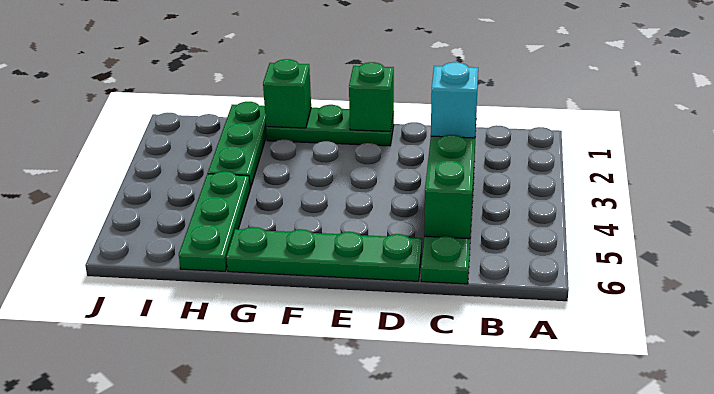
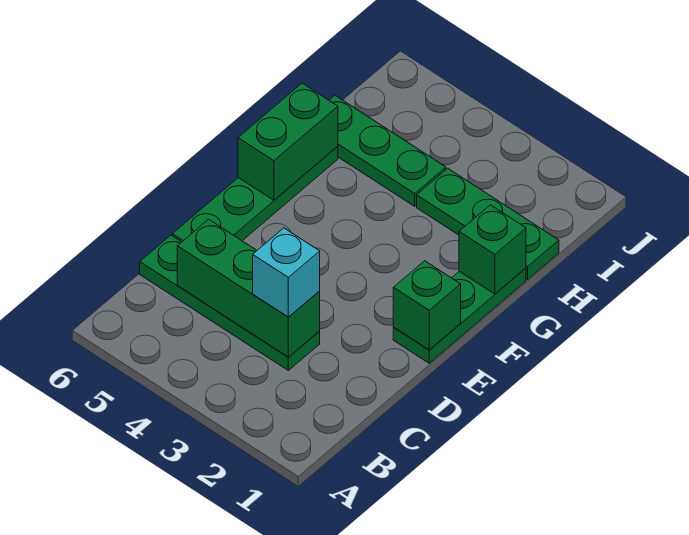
none -> green 1x2 brick [238,83,338,200]

